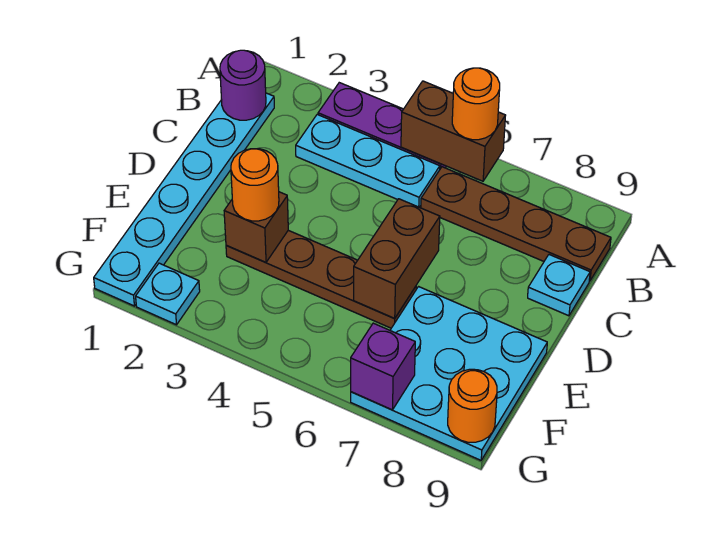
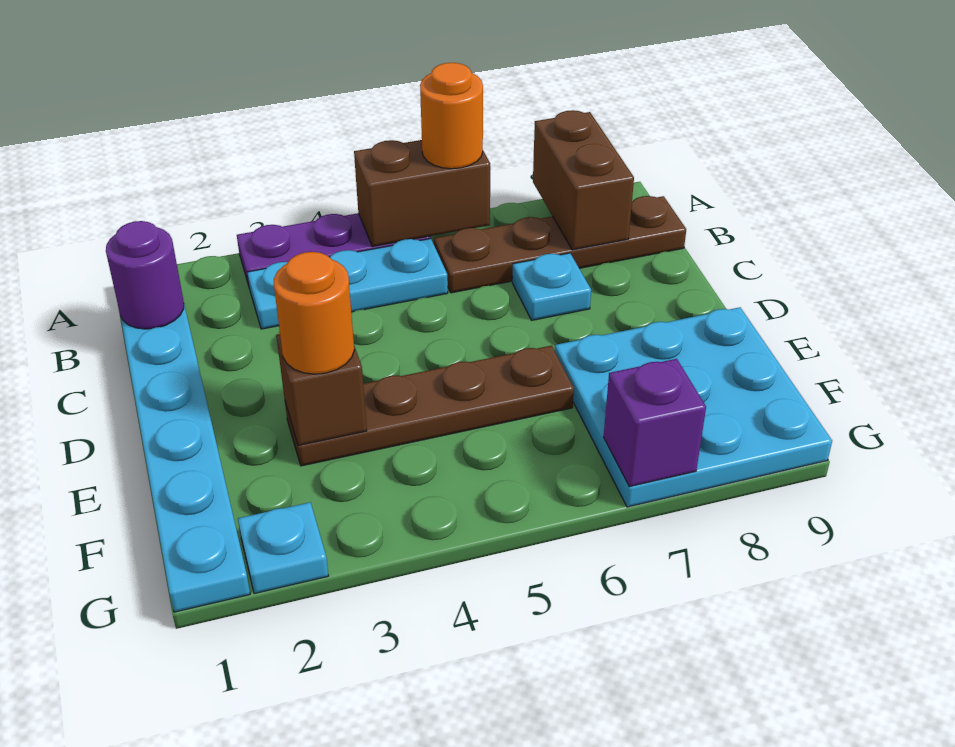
cyan 1x1 plate [528,255,590,316] -> cyan 1x1 plate moved to [512,253,591,320]
brown 1x2 brick [354,199,440,318] -> brown 1x2 brick moved to [533,110,634,250]
orange 1x1 round brick [448,369,497,442] -> none

